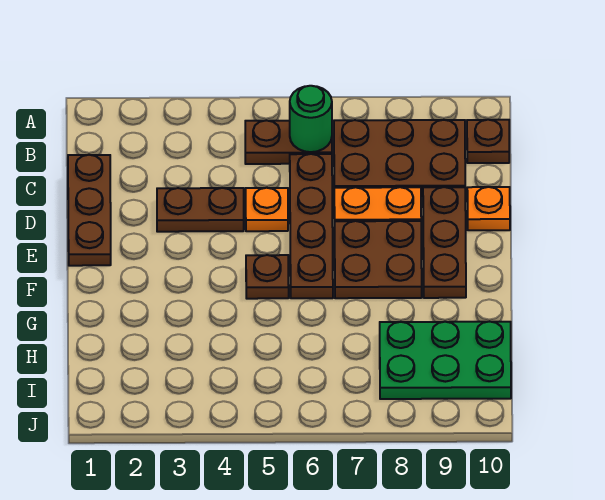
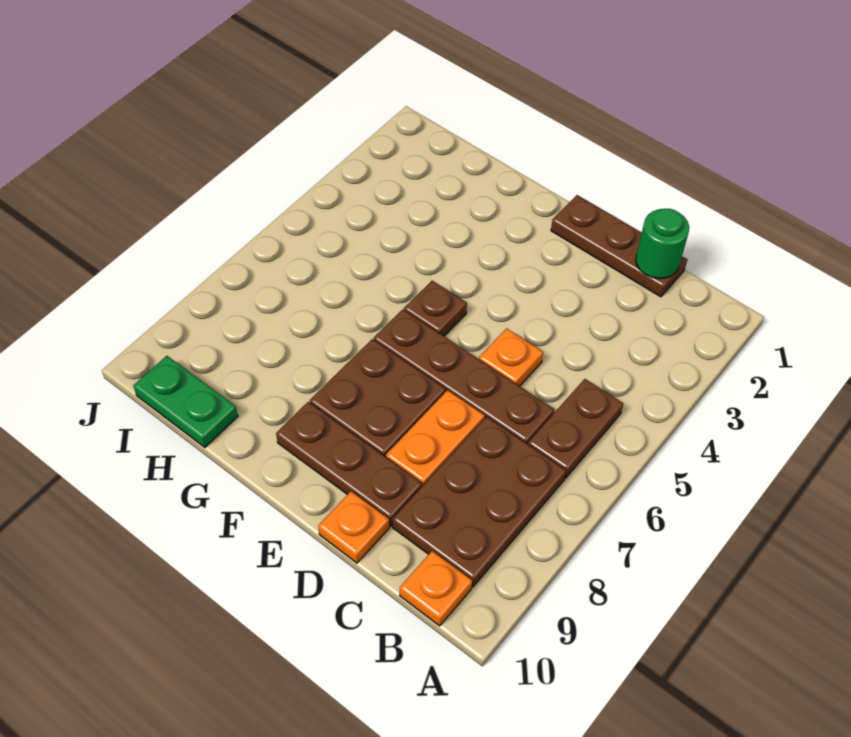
green 1x1 round brick [290,86,332,152] -> green 1x1 round brick moved to [636,209,689,279]
brown 1x1 plate [467,120,509,163] -> orange 1x1 plate [400,551,472,626]
brown 1x2 plate [157,188,244,232] -> none
green 2x3 plate [380,322,511,399] -> green 1x2 plate [133,356,238,447]

